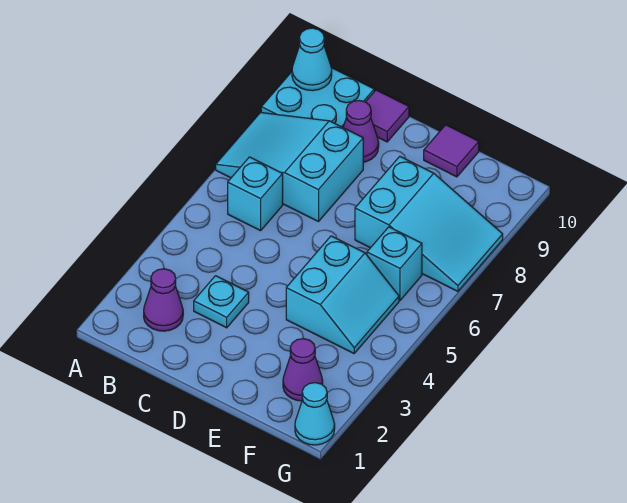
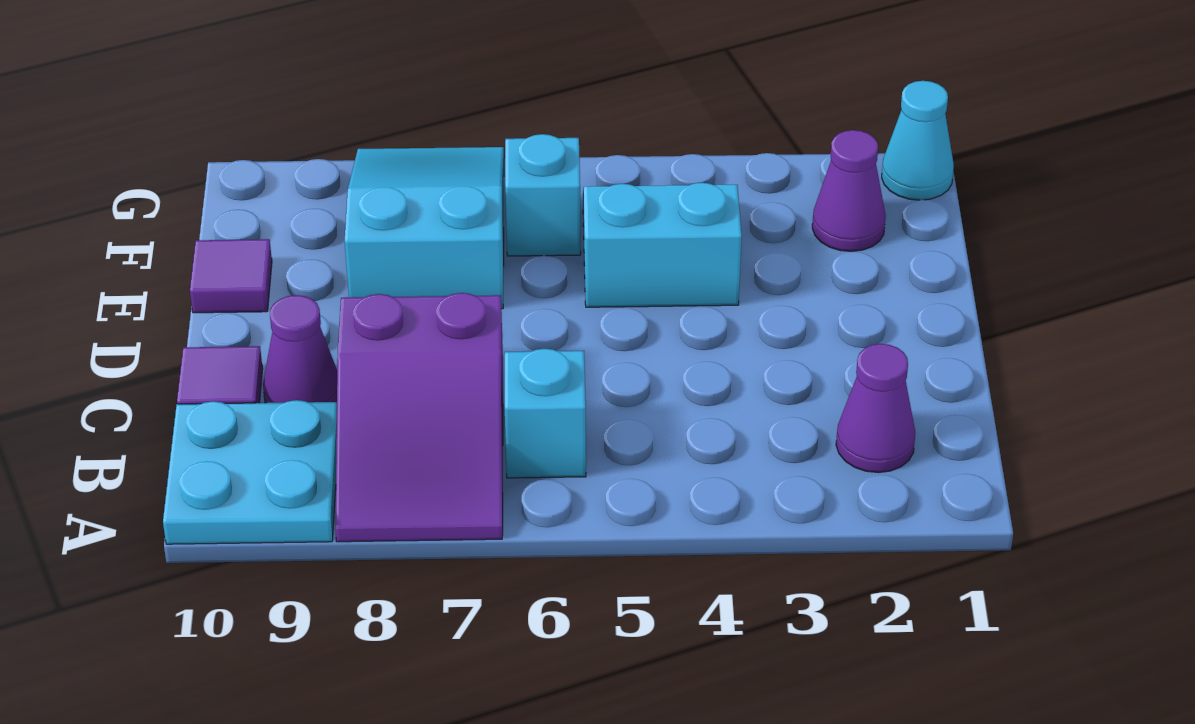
cyan 2x3 slope [216,113,363,222] -> purple 2x3 slope [335,293,503,542]
cyan 1x1 cone [292,28,332,91] -> none
cyan 1x1 plate [194,276,249,328] -> none

